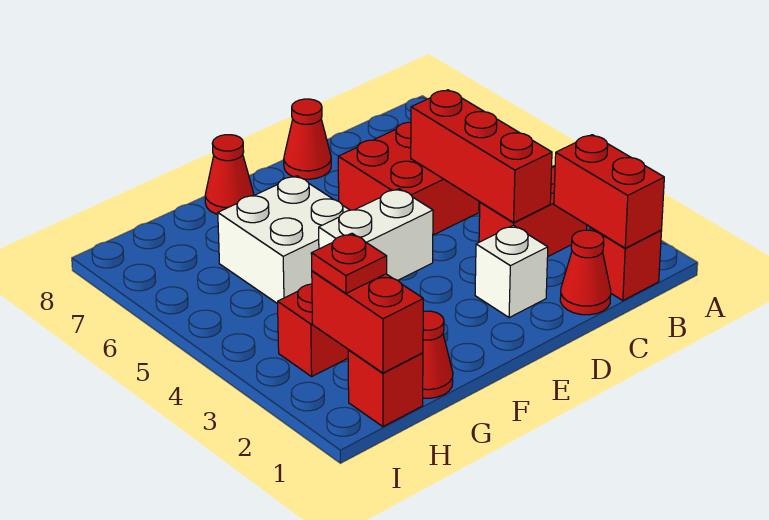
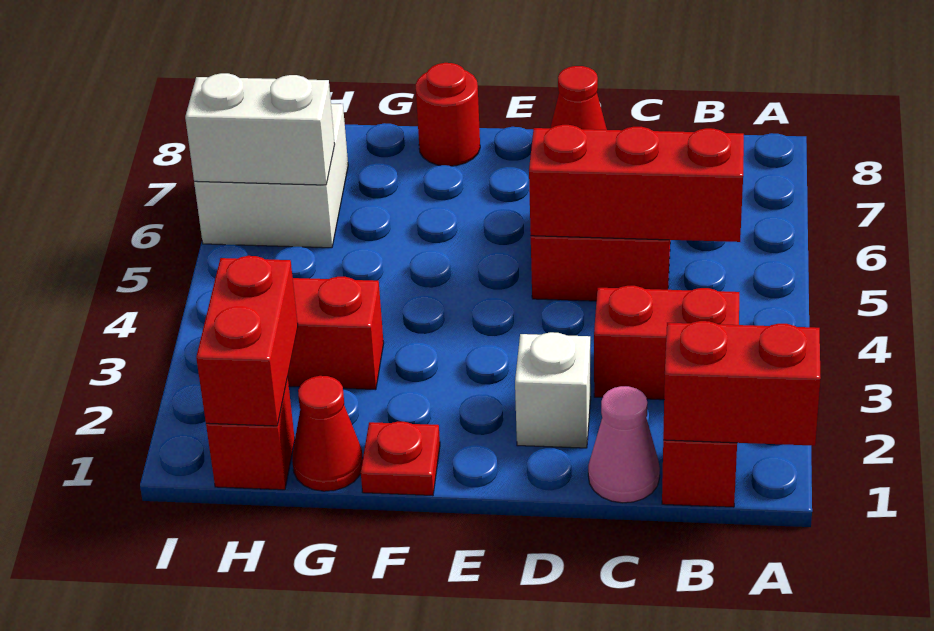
red 1x2 brick [554,135,664,248] -> red 1x2 brick turned to [663,321,821,446]
red 1x1 cone [560,230,611,315] -> pink 1x1 cone [588,386,660,503]
red 1x3 brick [411,90,552,223] -> red 1x3 brick turned to [529,125,744,242]
white 1x2 brick [319,189,433,280] -> white 1x2 brick moved to [185,73,335,185]
white 2x2 brick [218,176,349,304] -> white 2x2 brick moved to [194,104,348,248]
red 1x1 cone [205,135,254,214] -> red 1x1 round brick [415,63,480,166]
red 1x1 plate [311,233,387,293] -> red 1x1 plate moved to [361,422,440,496]

